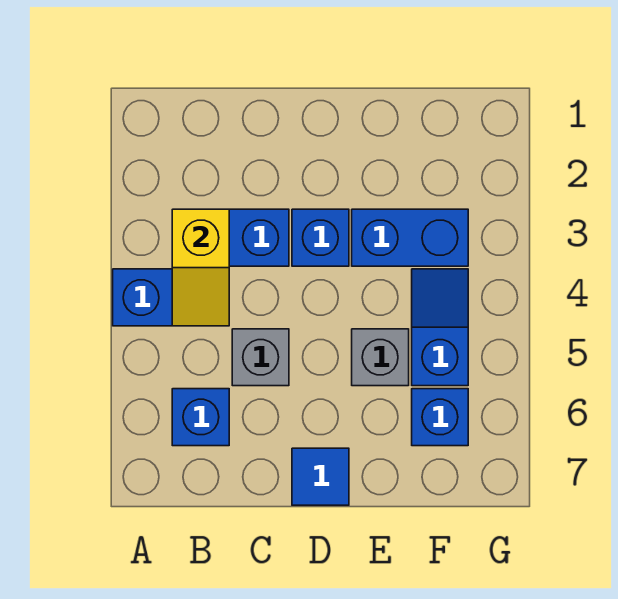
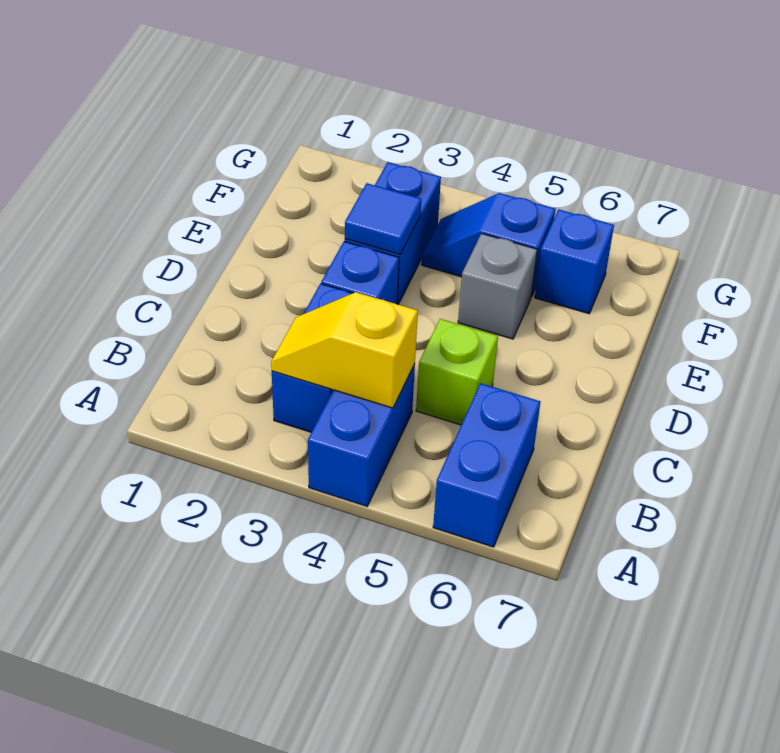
yellow 1x2 slope [172,209,229,326] -> yellow 1x2 slope turned to [271,292,418,408]
blue 1x1 brick [172,389,229,446] -> blue 1x2 brick [433,383,540,547]
grey 1x1 brick [232,329,289,386] -> lime 1x1 brick [416,319,498,425]
blue 1x1 tile [292,448,349,505] -> blue 1x1 tile moved to [345,183,421,255]

